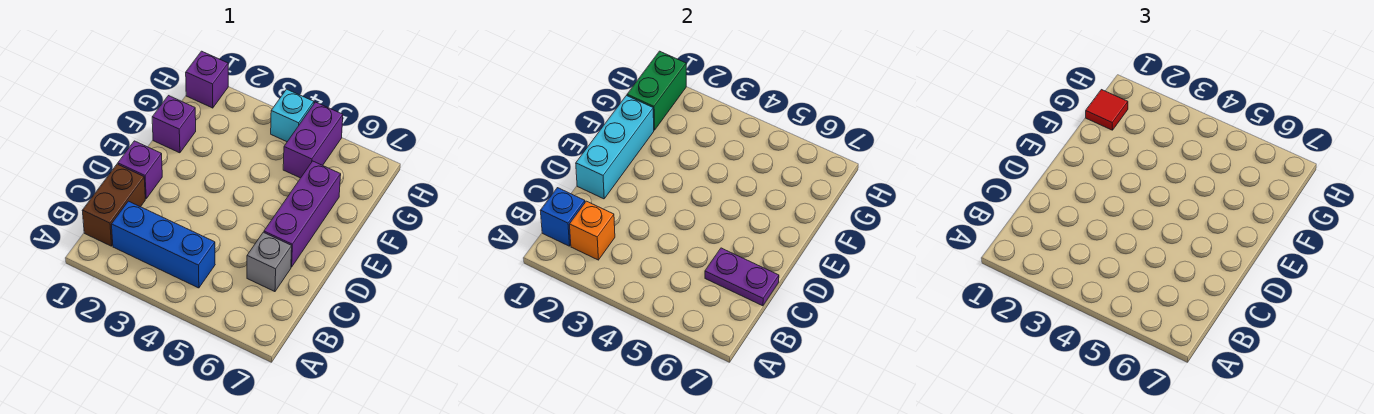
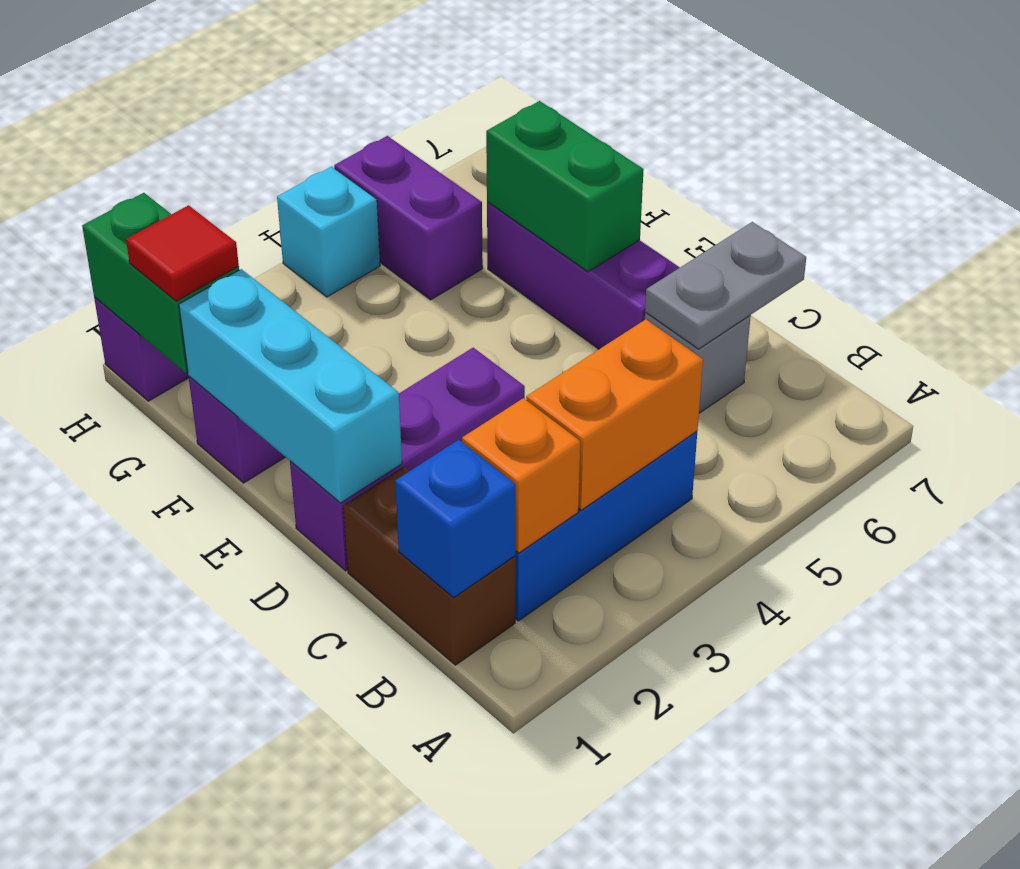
none -> orange 1x2 brick [526,319,703,510]
purple 1x2 plate [705,248,779,306] -> grey 1x2 plate [645,222,806,349]
purple 1x1 brick [118,141,162,199] -> purple 1x3 brick [290,348,525,571]
none -> green 1x2 brick [486,101,644,272]

